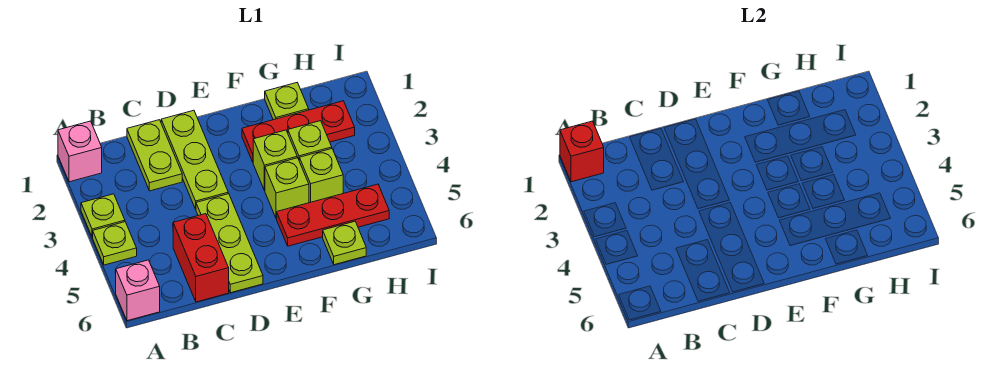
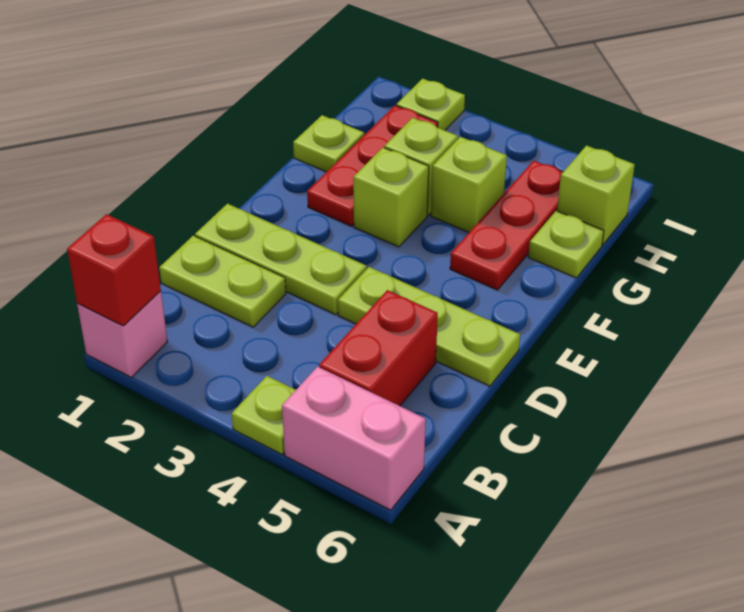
lime 1x1 plate [81,194,125,237] -> lime 1x1 plate moved to [396,79,465,130]
pink 1x1 brick [116,260,160,321] -> pink 1x2 brick [282,367,426,510]
red 1x2 brick [173,214,229,302] -> red 1x2 brick turned to [319,290,438,406]
lime 1x1 brick [265,158,309,219] -> lime 1x1 brick moved to [557,146,635,245]

